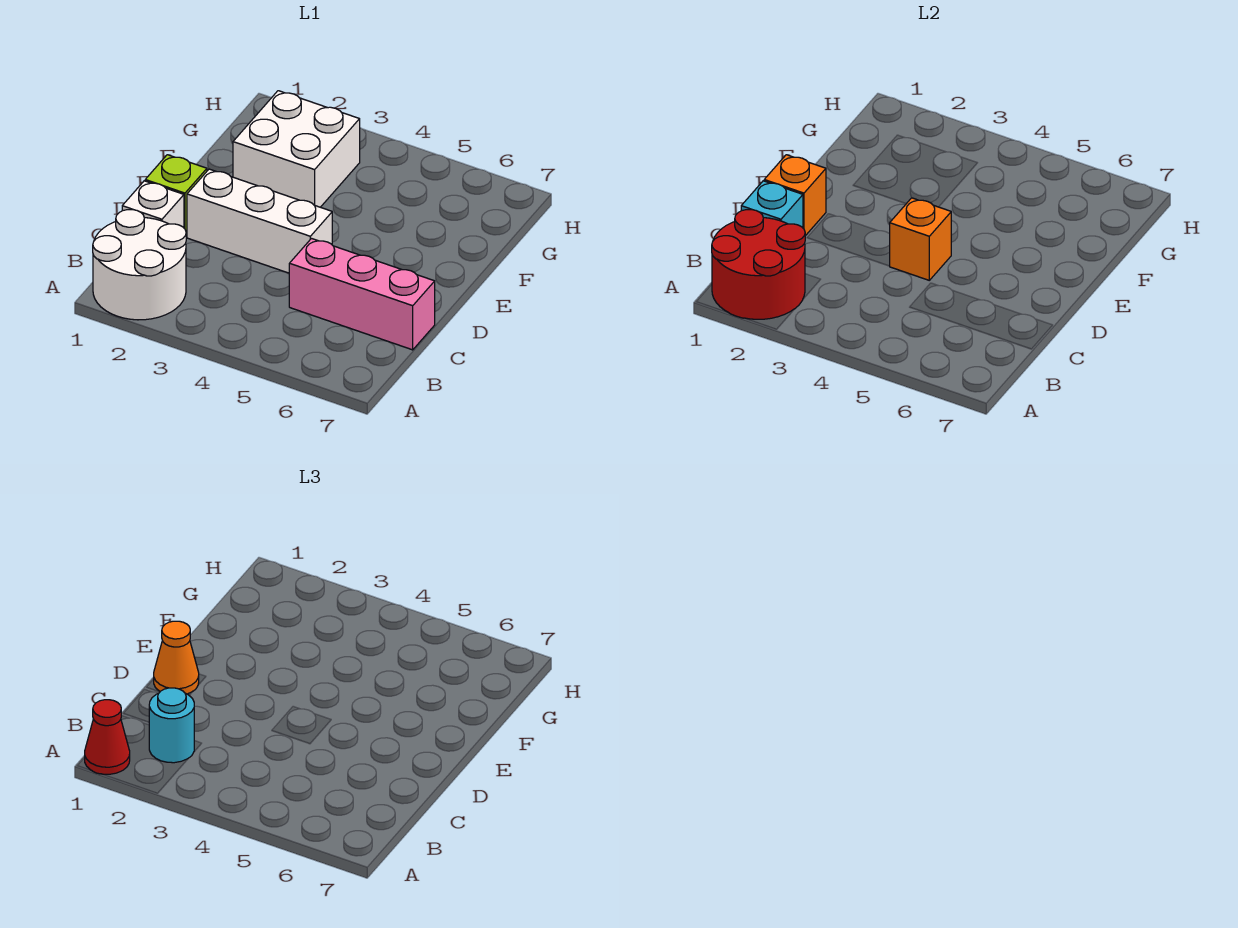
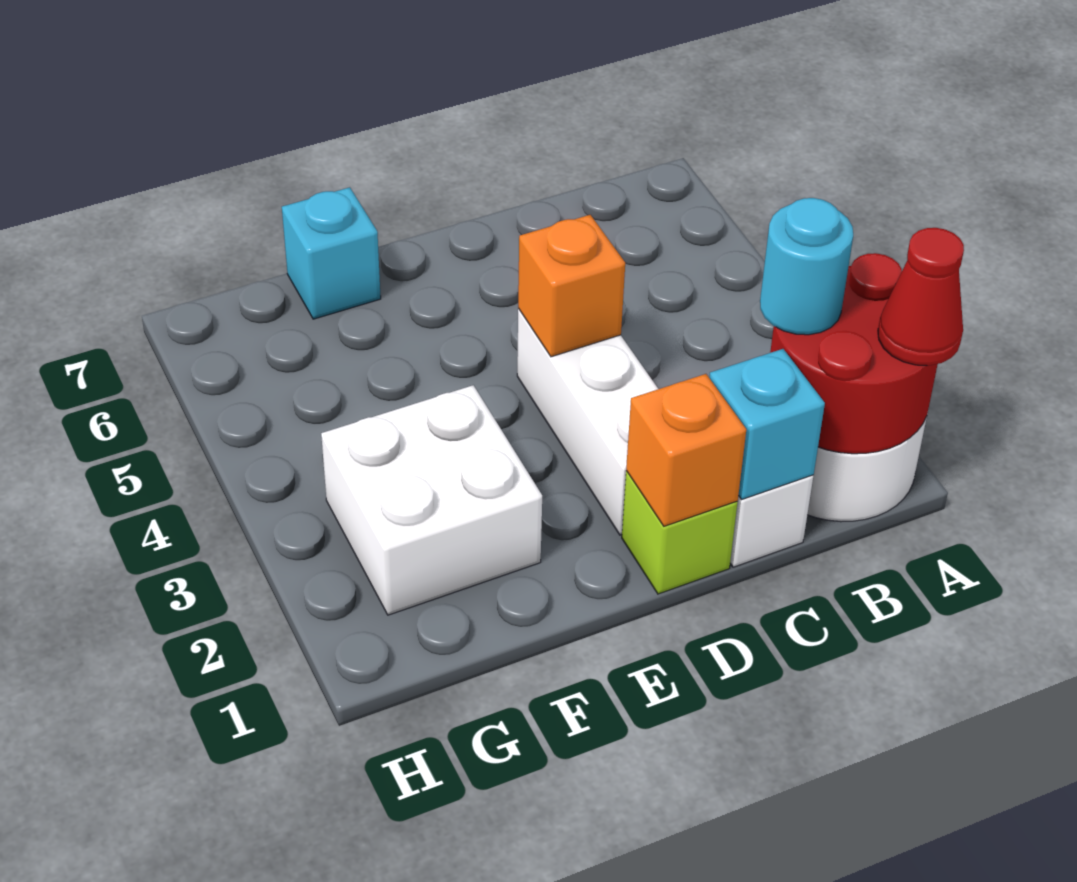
pink 1x3 brick [289,239,435,350] -> none
orange 1x1 cone [154,621,199,694] -> none
none -> cyan 1x1 brick [282,187,381,319]

